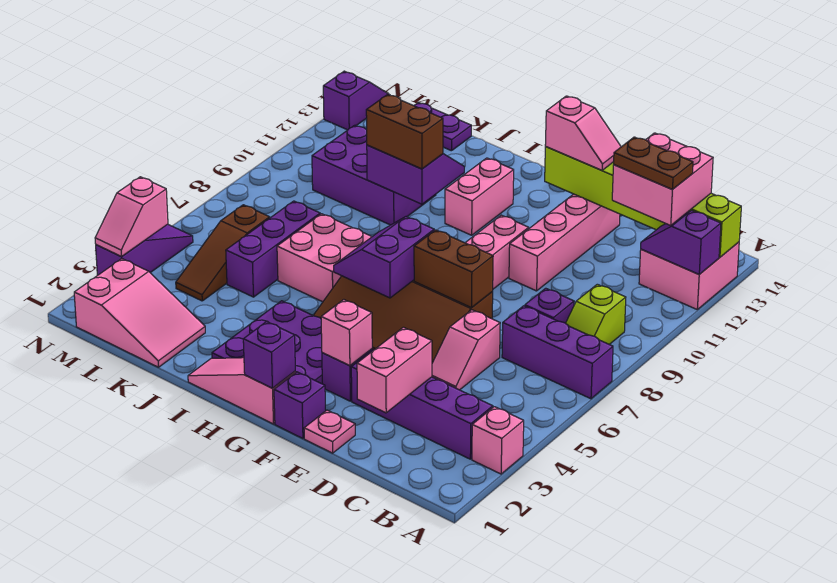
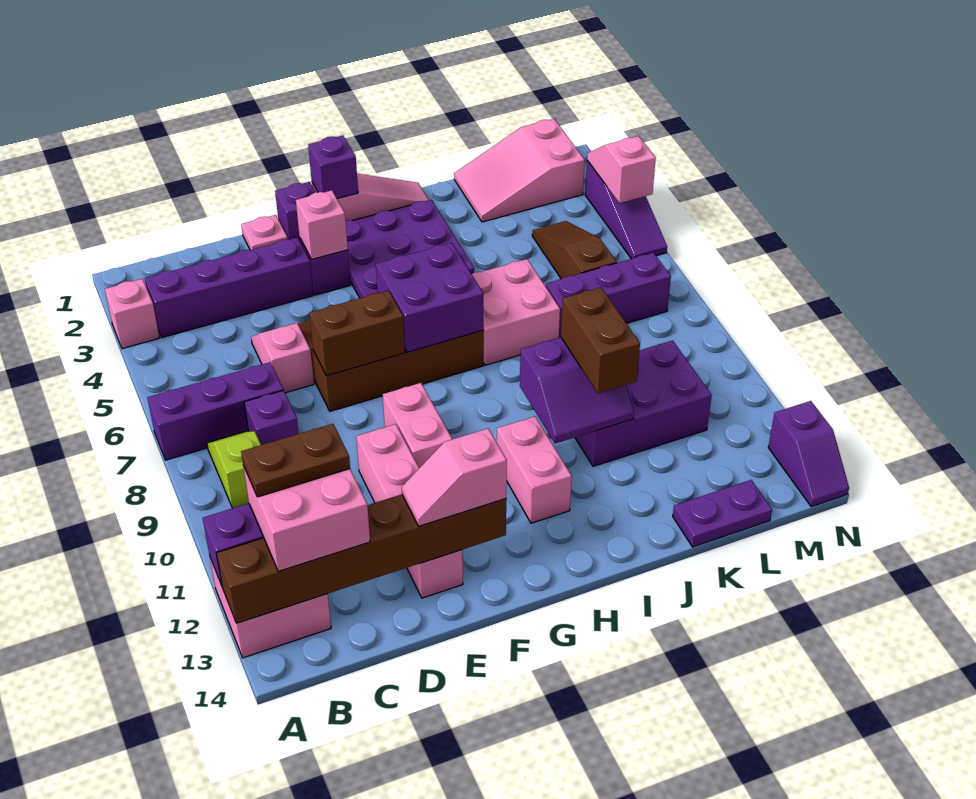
lime 1x6 brick [545,147,741,257] -> brown 1x6 brick [216,494,506,623]
pink 1x2 brick [357,327,432,413] -> none
purple 2x2 slope [334,217,434,298] -> purple 2x2 brick [376,243,484,352]
brown 1x2 brick [366,95,443,169] -> brown 1x2 brick turned to [561,287,640,394]
purple 1x3 brick [226,201,320,297] -> purple 1x3 brick turned to [546,253,671,338]

